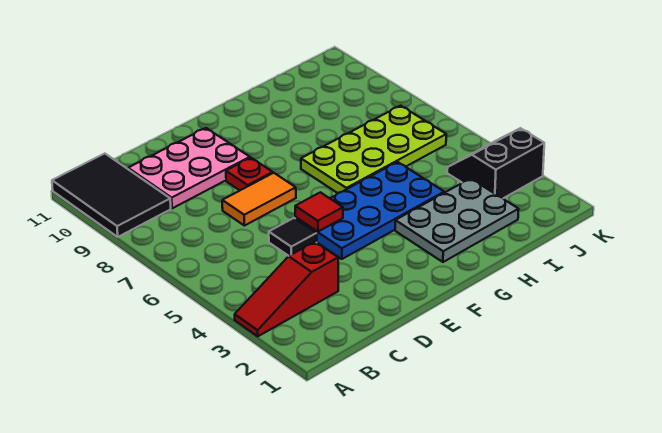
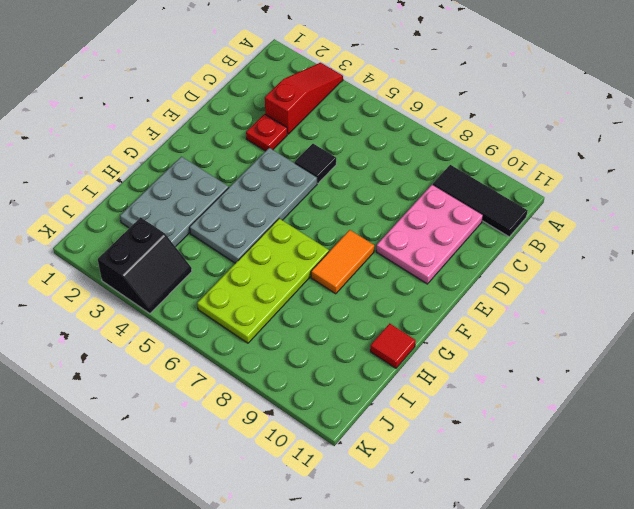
black 2x3 tile [52,154,171,237] -> black 1x3 tile [433,165,528,237]
orange 1x2 tile [222,173,296,226] -> orange 1x2 tile moved to [311,230,374,294]
blue 2x4 plate [295,162,444,259] -> grey 2x4 plate [190,148,317,263]
red 1x1 tile [295,192,343,232] -> red 1x1 tile moved to [370,323,416,368]
red 1x1 plate [226,158,273,190] -> red 1x1 plate moved to [246,114,287,151]

